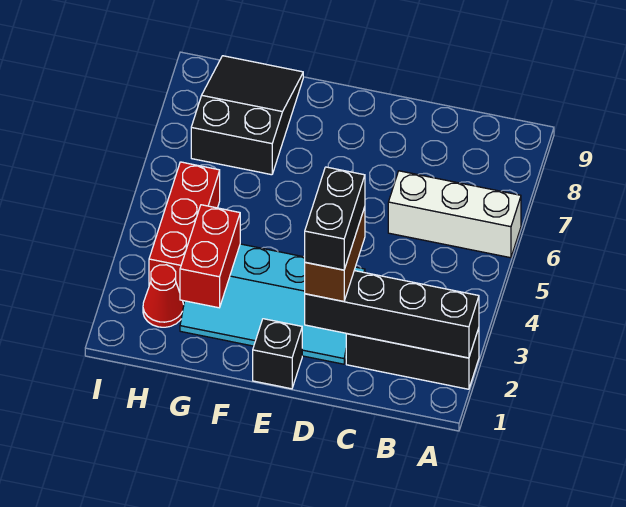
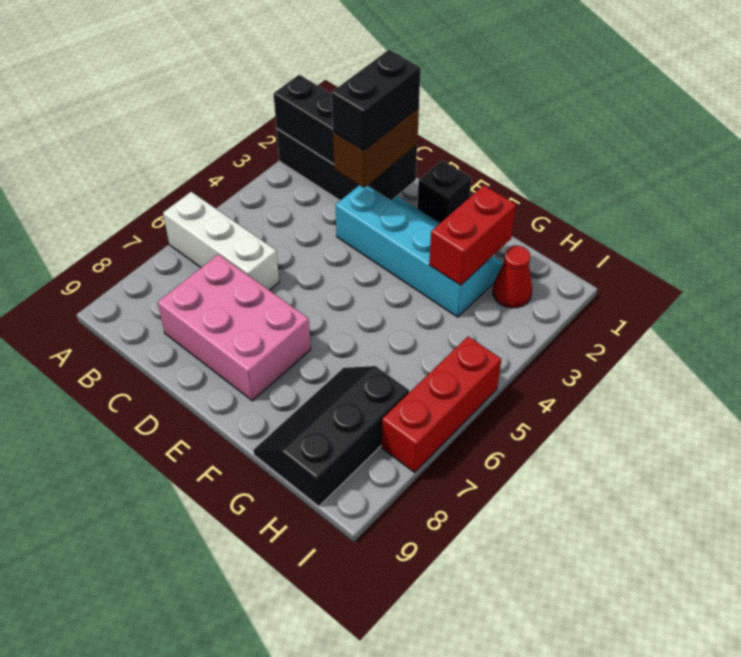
none -> pink 2x3 brick [158,254,311,401]
black 2x3 slope [191,56,303,175] -> black 2x3 slope turned to [253,366,409,506]
red 1x3 brick [149,162,220,292] -> red 1x3 brick moved to [382,337,501,472]

